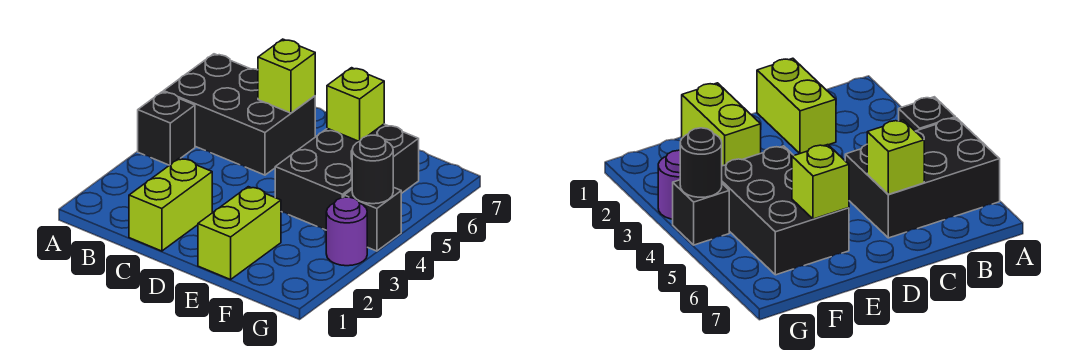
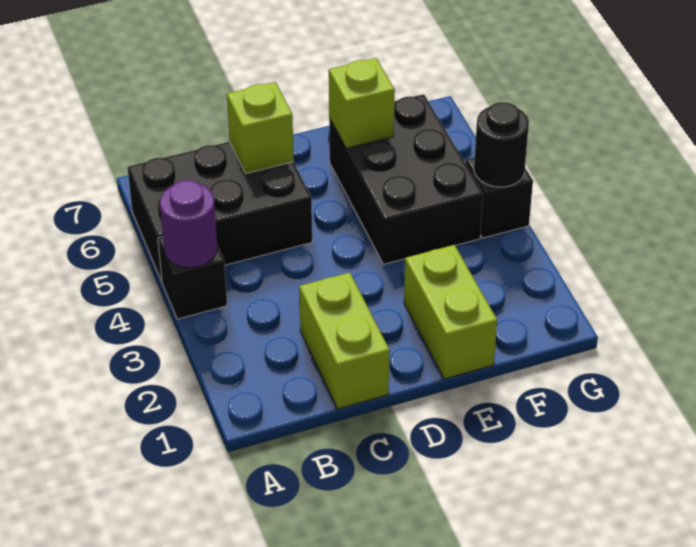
purple 1x1 round brick [326,197,367,266] -> purple 1x1 round brick moved to [160,181,217,268]

